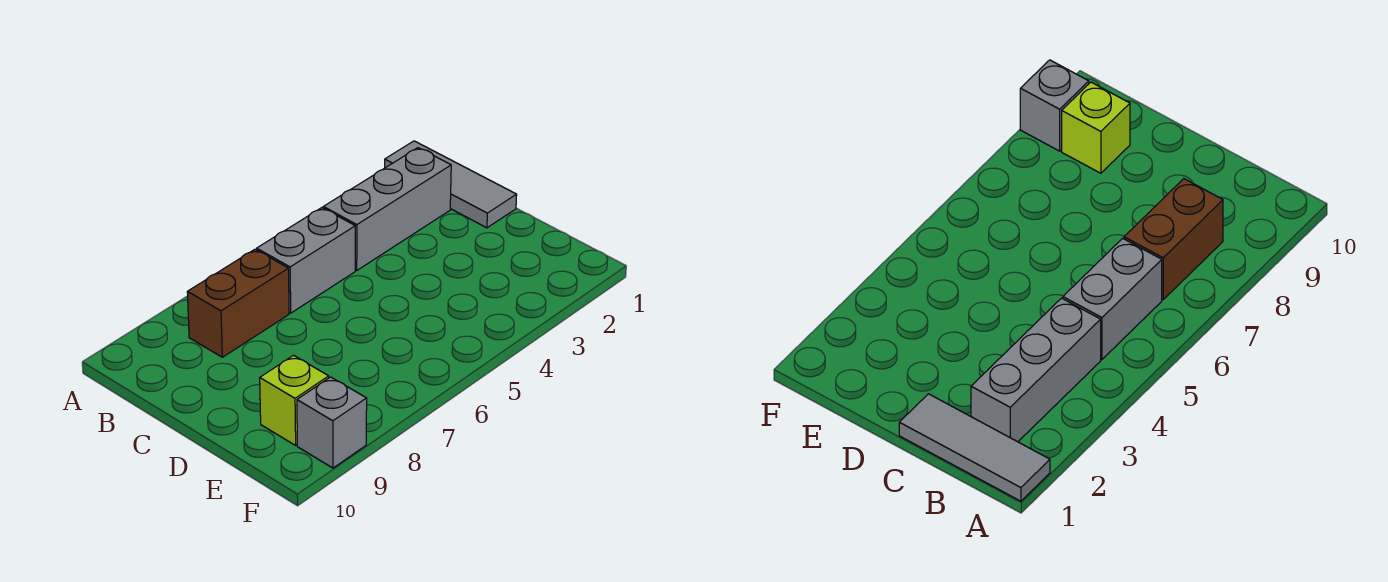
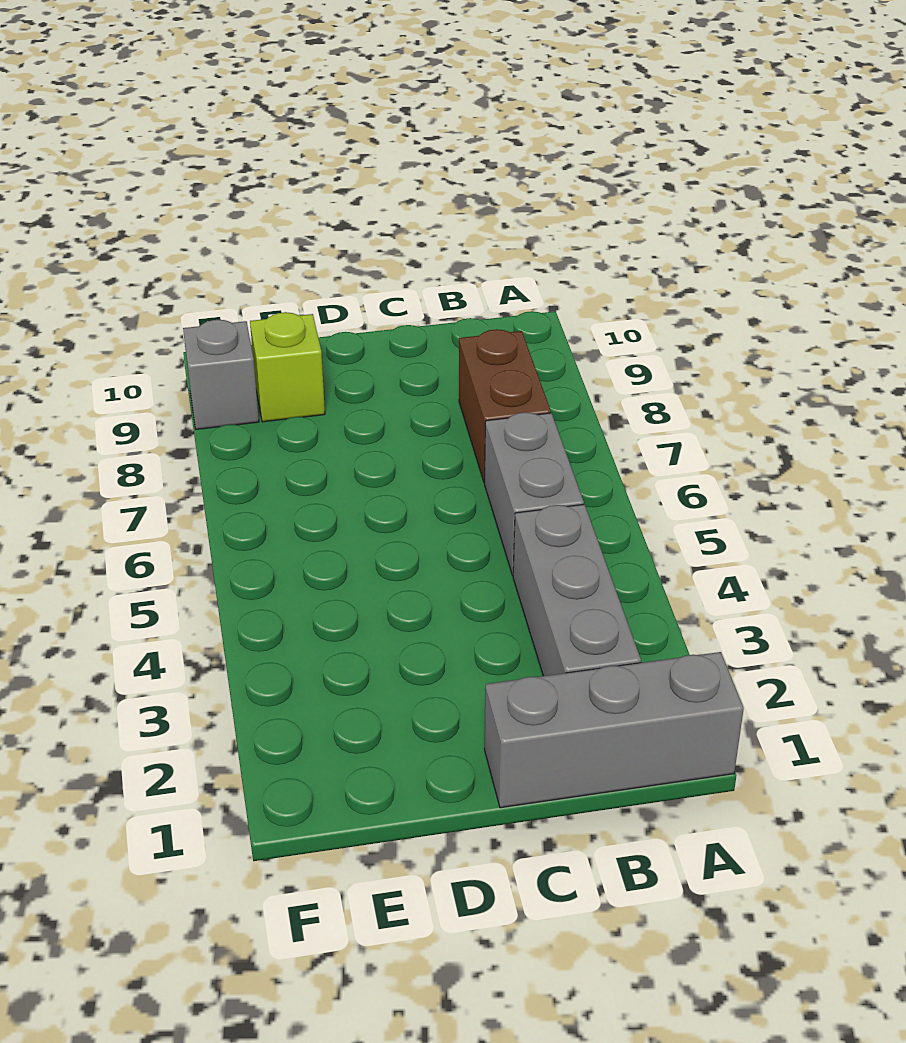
grey 1x3 tile [385,141,517,228] -> grey 1x3 brick [485,652,744,808]

